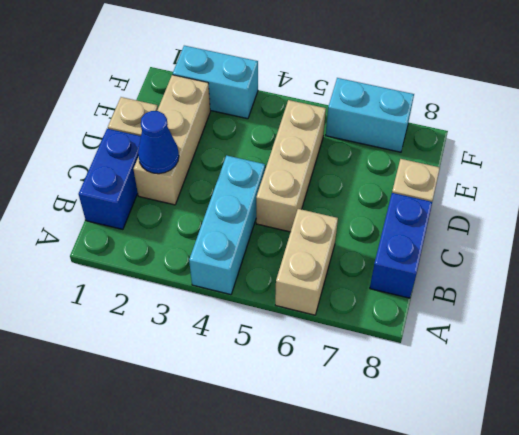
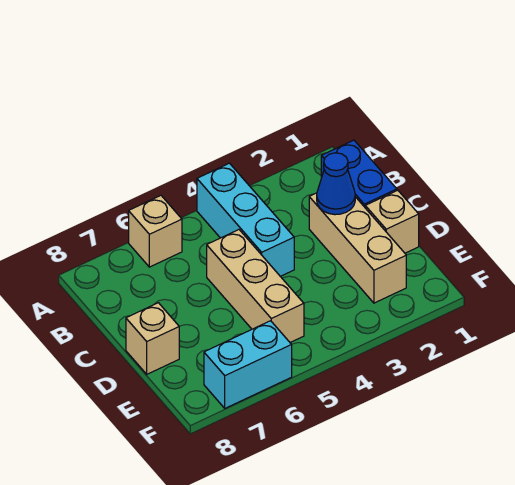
tan 1x2 brick [275,209,338,315] -> tan 1x1 brick [129,196,182,267]
blue 1x2 brick [370,193,432,298] -> none
cyan 1x2 brick [173,46,258,119] -> none

